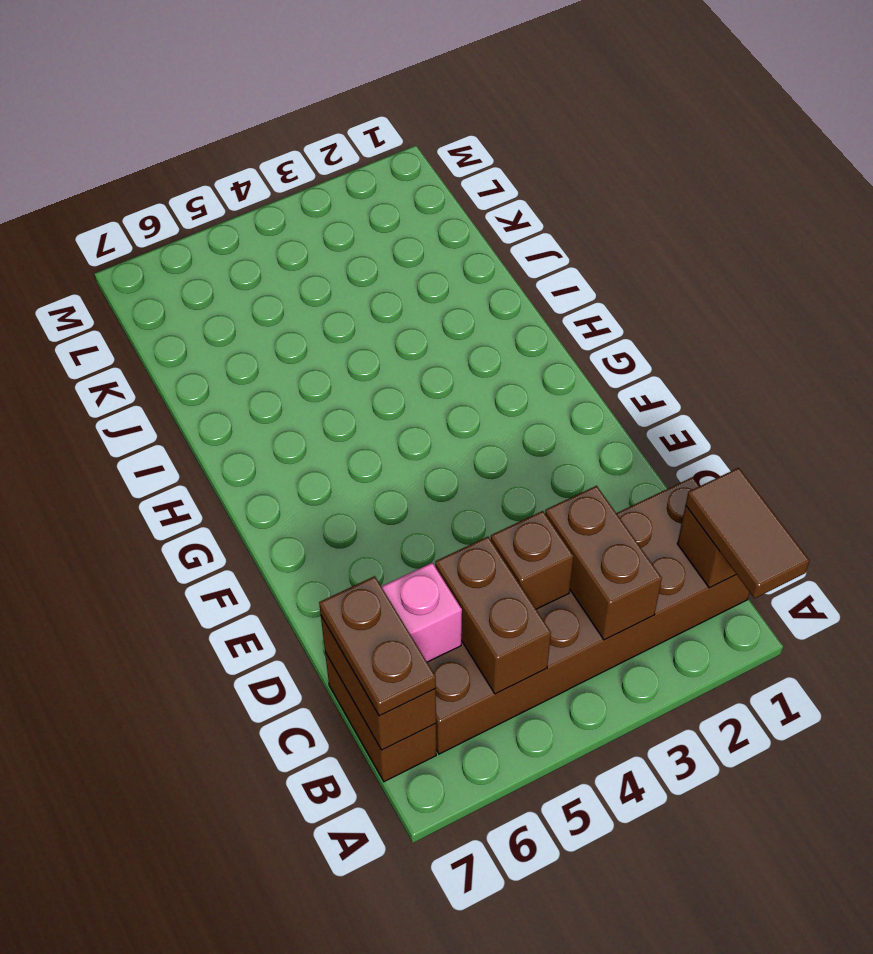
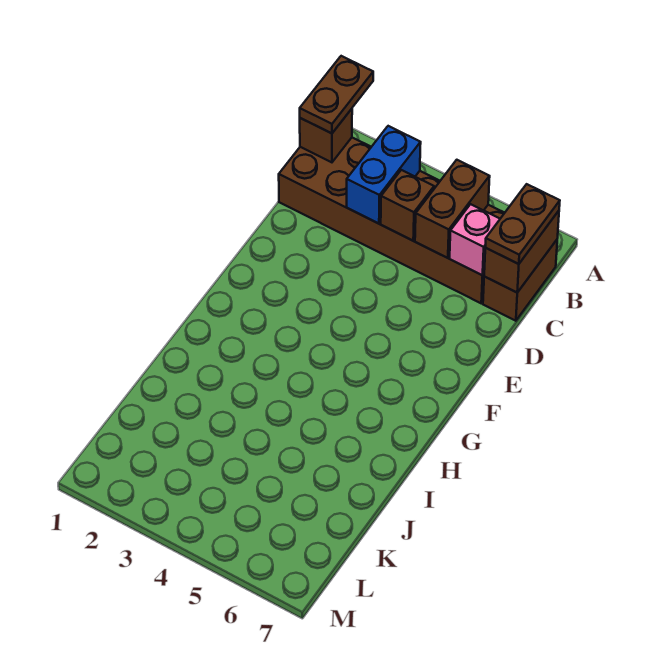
brown 1x2 tile [686,468,810,598] -> brown 1x2 plate [300,56,373,133]
brown 1x2 brick [545,486,662,640] -> blue 1x2 brick [347,126,421,224]

